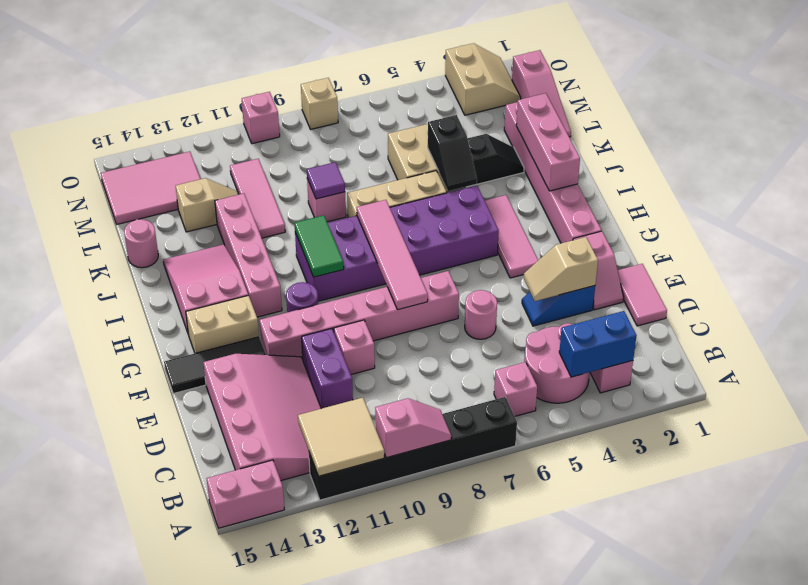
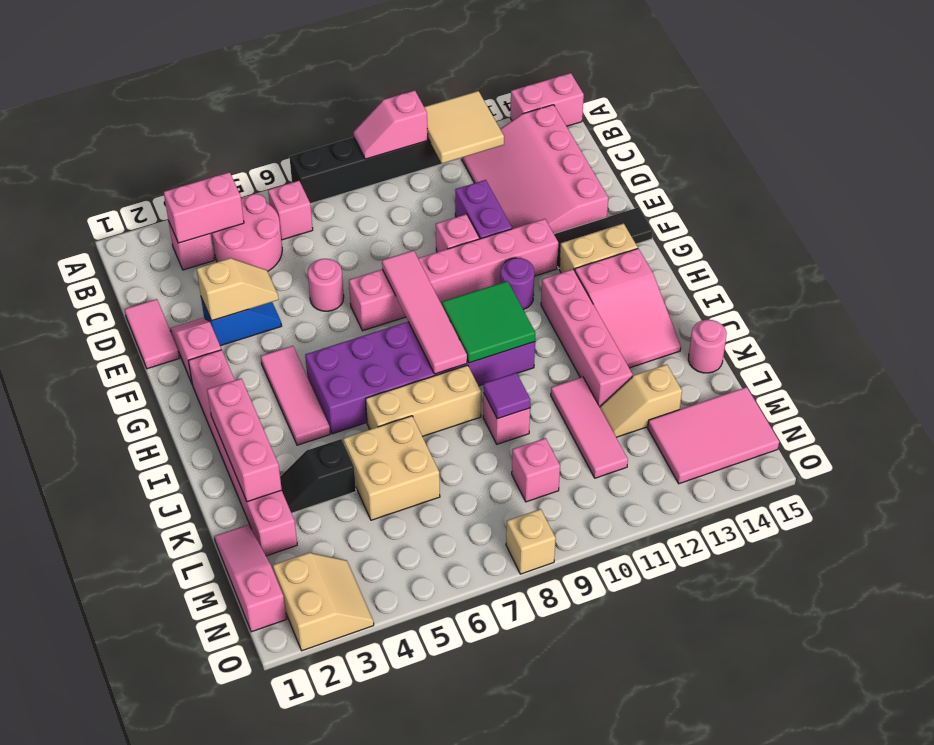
blue 1x2 brick [559,311,637,377] -> pink 1x2 brick [164,172,244,243]
green 1x2 tile [294,215,344,277] -> green 2x2 tile [442,281,535,363]
black 1x2 slope [428,115,477,191] -> none
tan 2x2 slope [445,43,521,115] -> tan 2x2 slope turned to [273,553,374,651]
pink 1x1 brick [242,92,280,144] -> pink 1x1 brick moved to [512,438,560,502]

